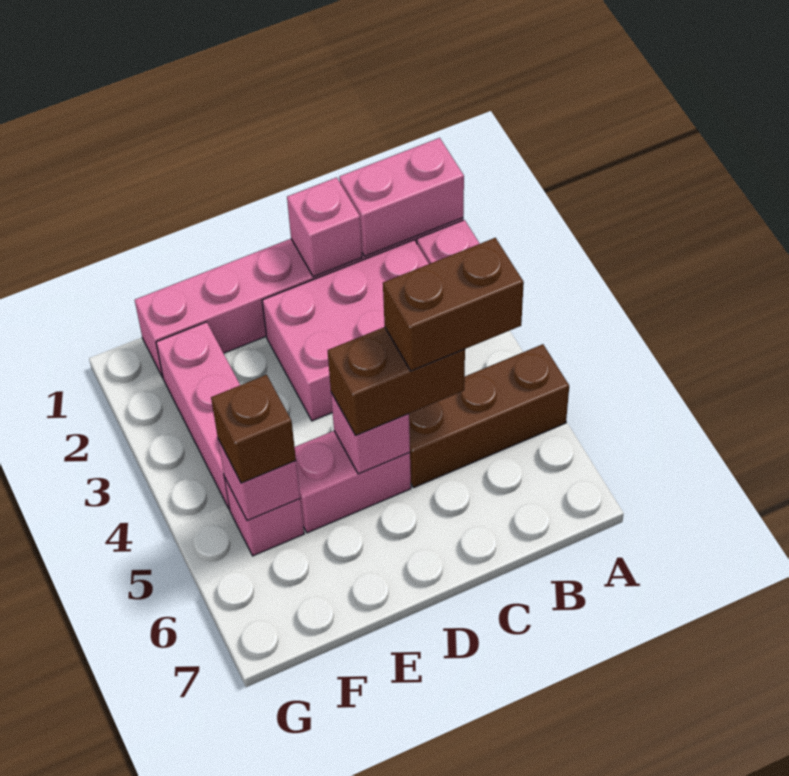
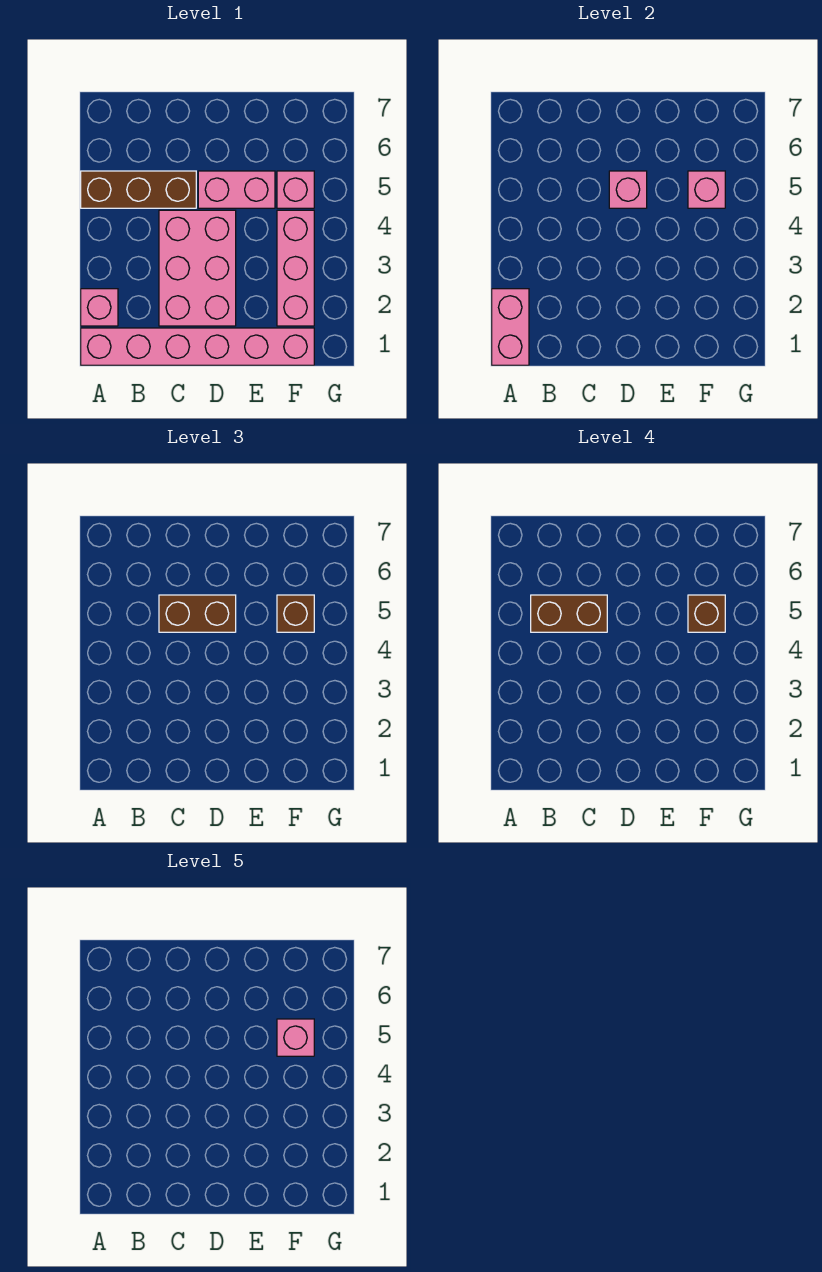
pink 1x2 brick [339,138,464,256] -> pink 1x2 brick turned to [492,289,529,365]
pink 2x3 brick [262,240,429,421] -> pink 2x3 brick turned to [159,210,236,326]
pink 1x1 brick [287,177,362,277] -> pink 1x1 brick moved to [277,1019,314,1056]
none -> brown 1x1 brick [688,595,725,632]

